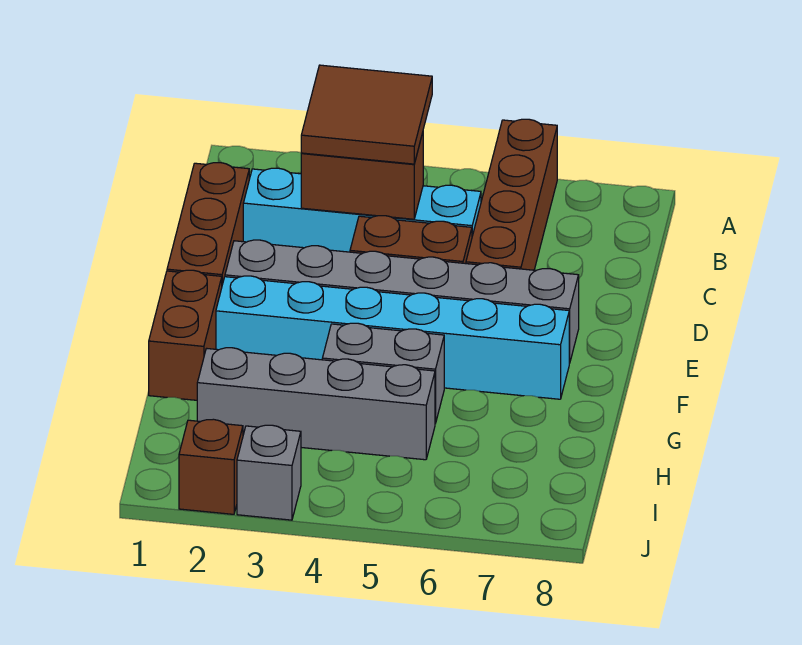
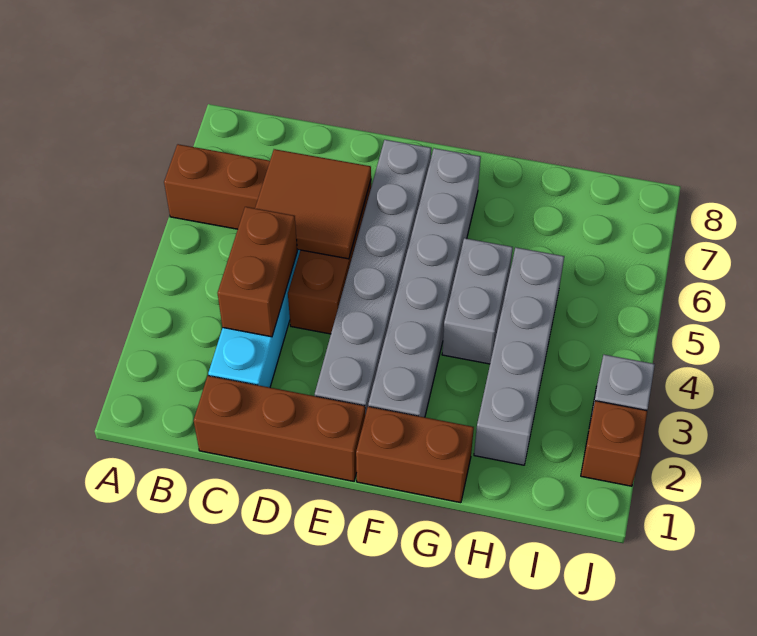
brown 2x2 tile [301,65,432,164] -> brown 2x2 tile moved to [255,149,371,259]
cyan 1x6 brick [216,276,569,399] -> grey 1x6 brick [368,148,481,417]

